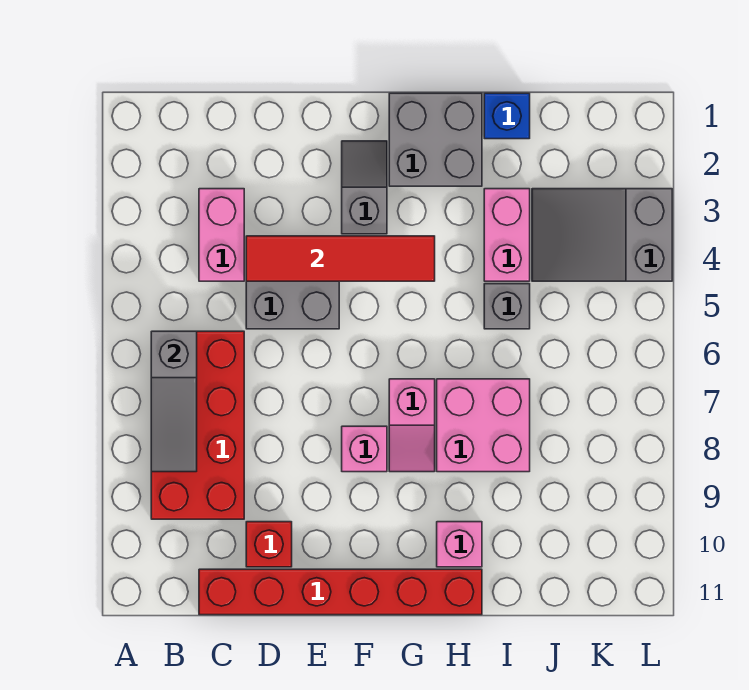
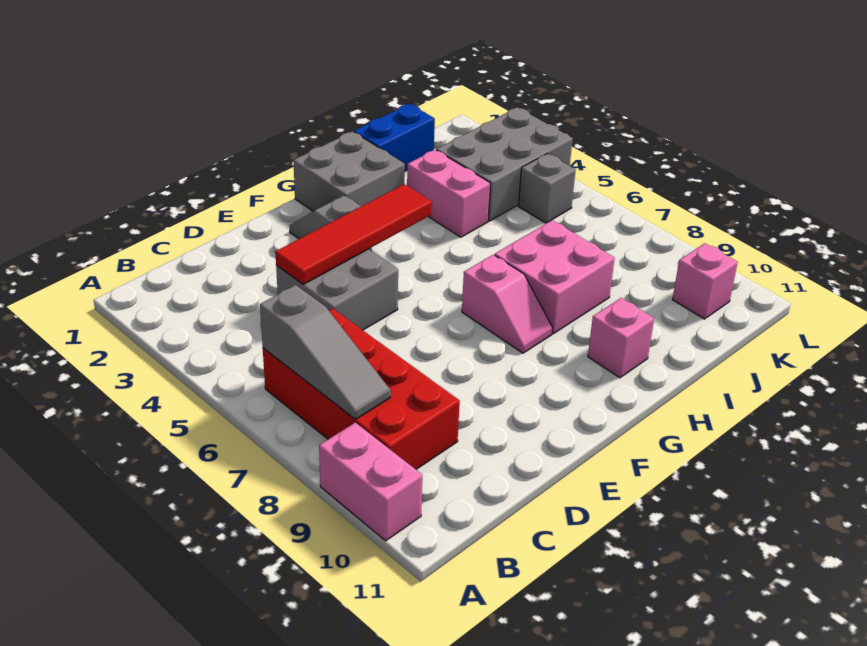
pink 1x2 brick [199,189,244,281] -> pink 1x2 brick moved to [319,423,422,541]
red 1x6 brick [199,569,482,615] -> none
red 1x1 brick [246,522,292,567] -> none
pink 1x1 brick [342,426,387,472] -> pink 1x1 brick moved to [672,243,738,319]
blue 1x1 brick [484,93,530,139] -> blue 1x2 brick [354,104,435,171]
grey 1x1 brick [484,284,530,329] -> grey 1x1 brick moved to [518,154,576,223]
grey 2x3 slope [532,189,672,281] -> grey 2x3 brick [436,107,573,221]

